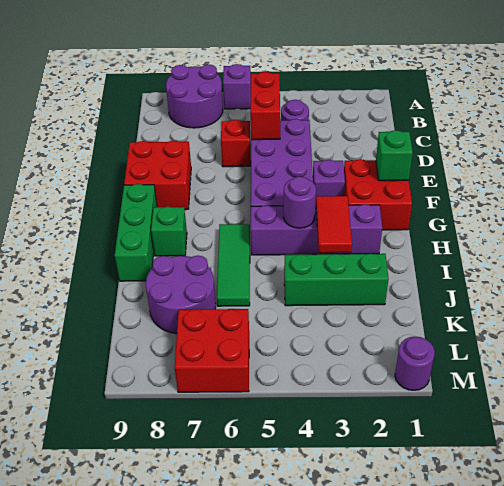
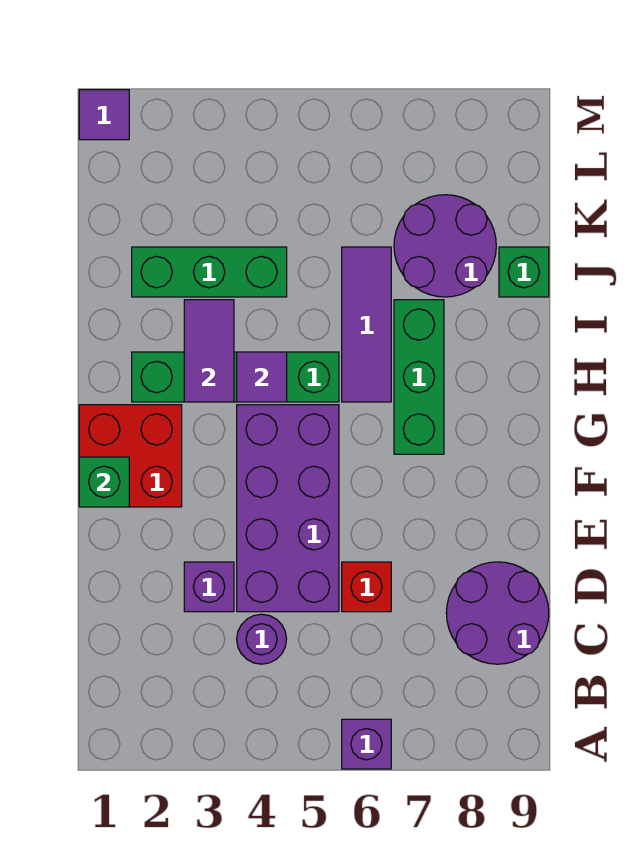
purple 2x2 round brick [166,65,223,128] -> purple 2x2 round brick moved to [446,562,549,664]
red 1x2 brick [250,72,280,140] -> none
red 2x2 brick [124,141,191,210] -> none
purple 1x1 brick [313,160,345,206] -> purple 1x1 brick moved to [184,562,234,612]
green 1x3 brick [115,184,157,281] -> green 1x3 brick moved to [394,300,444,454]
purple 1x4 brick [251,204,382,255] -> green 1x4 brick [132,352,339,402]
red 1x2 tile [316,196,352,253] -> purple 1x2 tile [184,300,234,402]
purple 1x1 round brick [284,177,316,228] -> purple 1x1 tile [237,352,287,402]
green 1x3 tile [217,224,250,306] -> purple 1x3 tile [342,247,391,402]
green 1x1 brick [151,207,187,256] -> green 1x1 brick moved to [499,247,549,297]
red 2x2 brick [175,309,249,392] -> none
purple 1x1 round brick [395,337,435,390] -> purple 1x1 tile [79,90,129,140]

